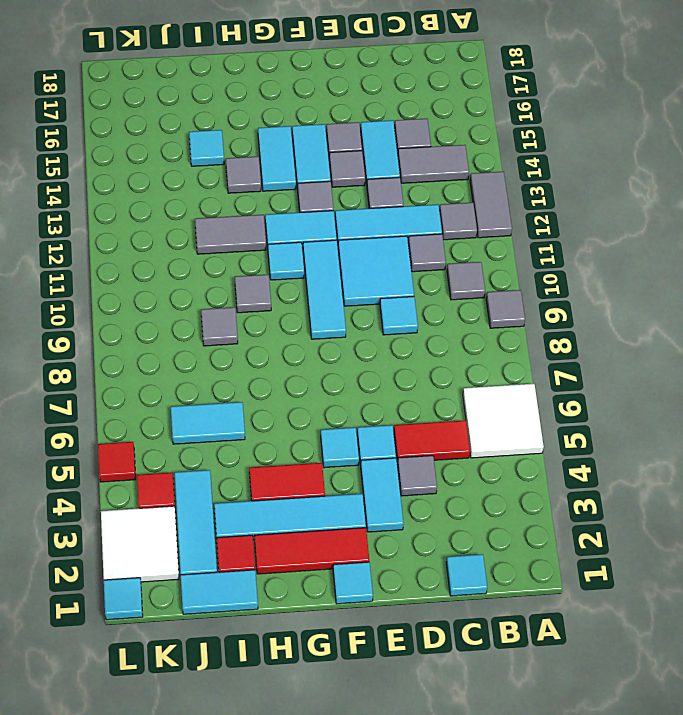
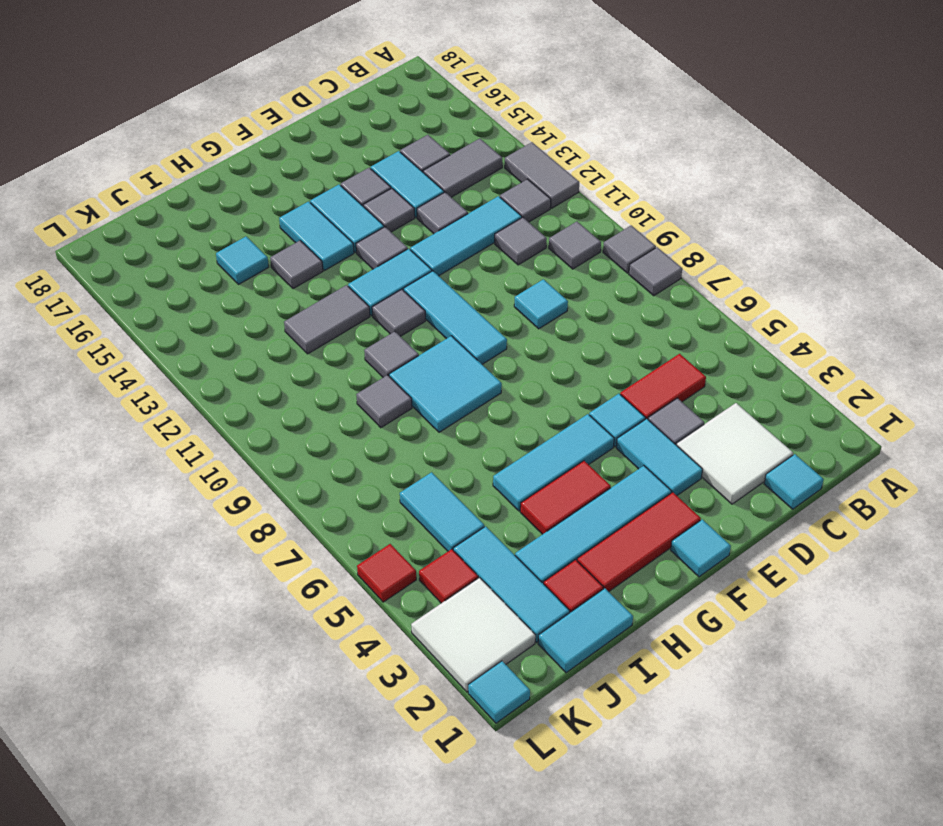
white 2x2 tile [463,384,544,458] -> white 2x2 tile moved to [676,403,793,504]
none -> grey 1x1 tile [629,247,682,296]
cyan 2x2 tile [338,236,414,306] -> cyan 2x2 tile moved to [389,336,502,432]
cyan 1x1 tile [321,427,359,468] -> cyan 1x3 tile [493,414,614,511]
cyan 1x1 tile [268,242,304,280] -> grey 1x1 tile [372,289,426,336]
cyan 1x2 tile [171,402,245,444] -> cyan 1x2 tile turned to [400,472,484,551]

